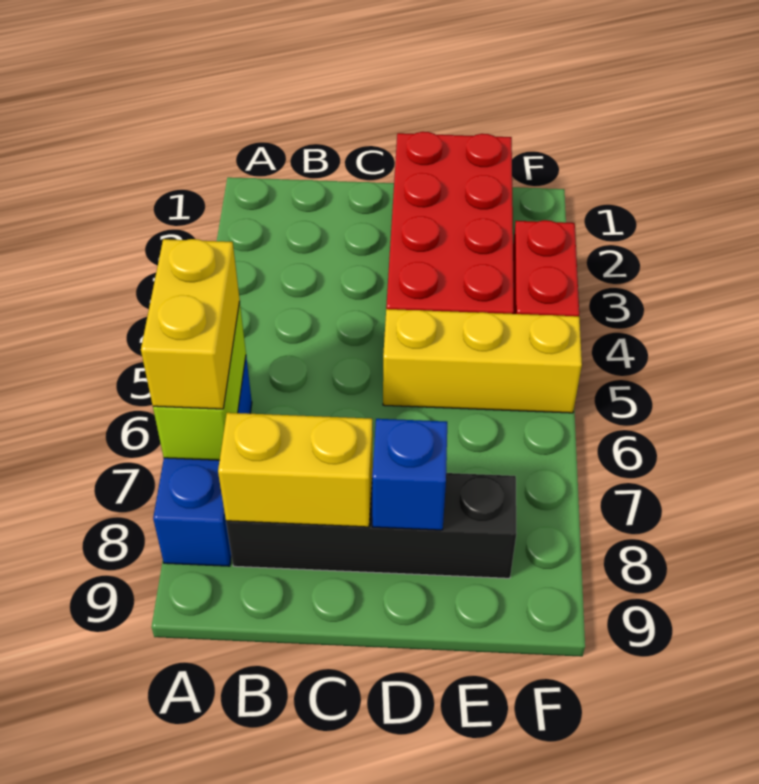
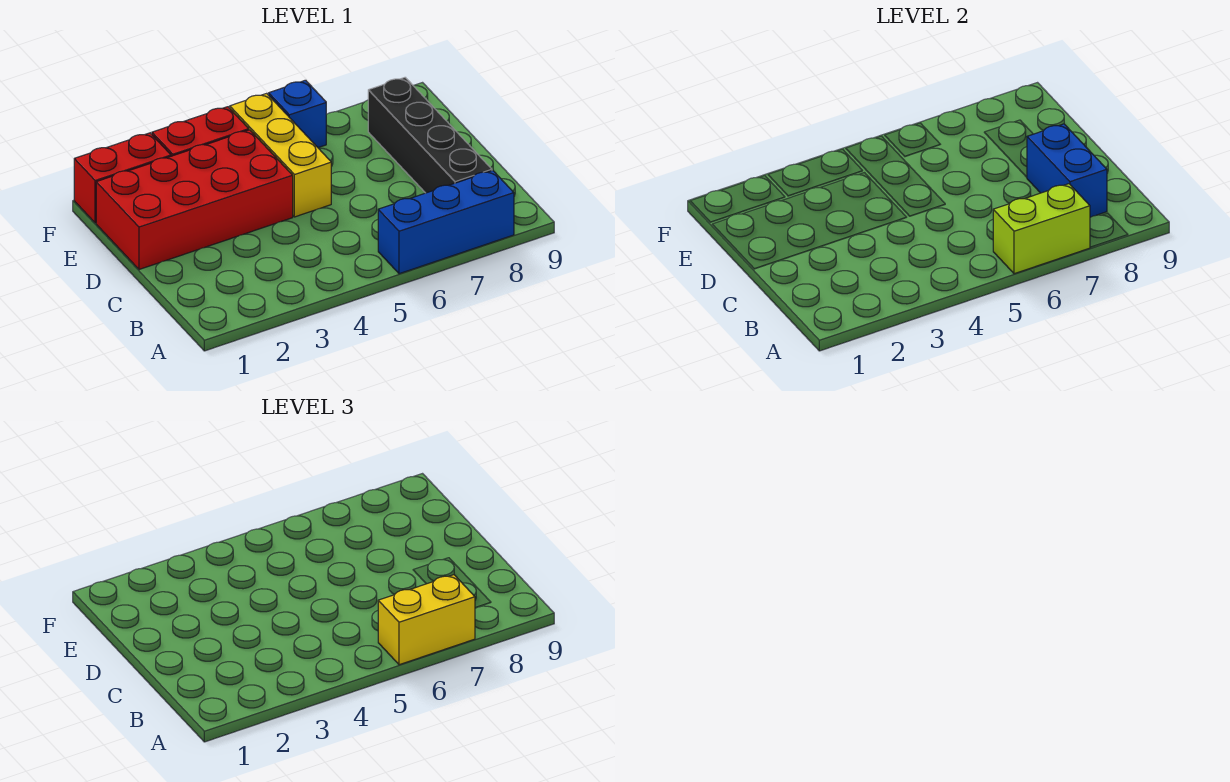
yellow 1x2 brick [218,413,373,527] -> blue 1x2 brick [1027,124,1107,217]
blue 1x1 brick [372,419,447,530] -> blue 1x1 brick moved to [269,80,326,148]
none -> red 1x2 brick [74,133,171,223]

